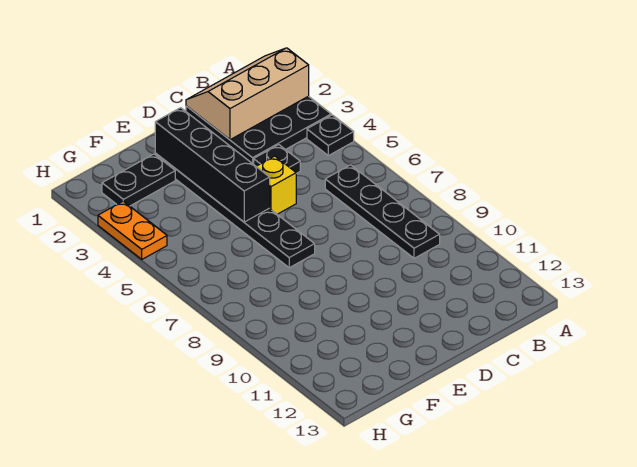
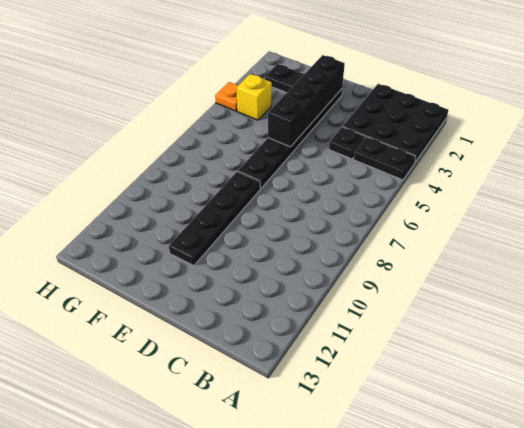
tan 2x3 slope [186,48,309,140] -> none
black 1x1 plate [307,115,354,156] -> black 1x2 plate [353,137,416,180]
black 1x4 plate [325,165,440,258] -> black 1x4 plate moved to [169,172,260,266]
yellow 1x1 brick [256,156,296,214] -> yellow 1x1 brick moved to [236,74,272,120]
orange 1x2 plate [98,201,167,259] -> orange 1x1 plate [215,82,238,111]

